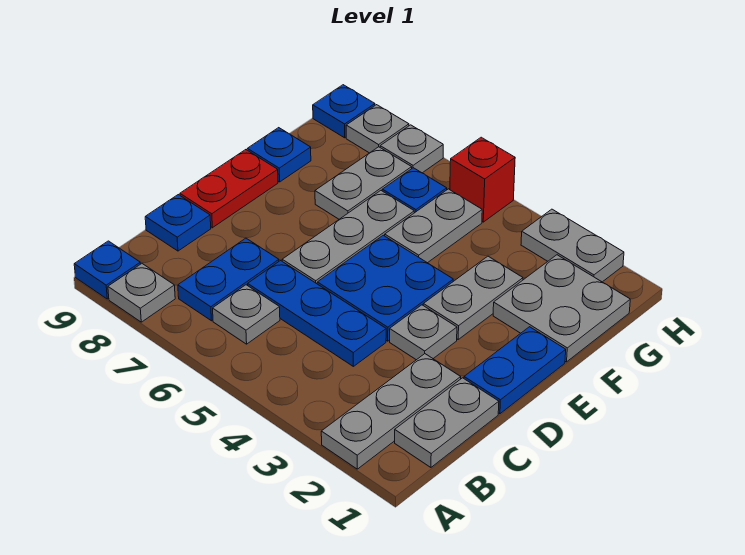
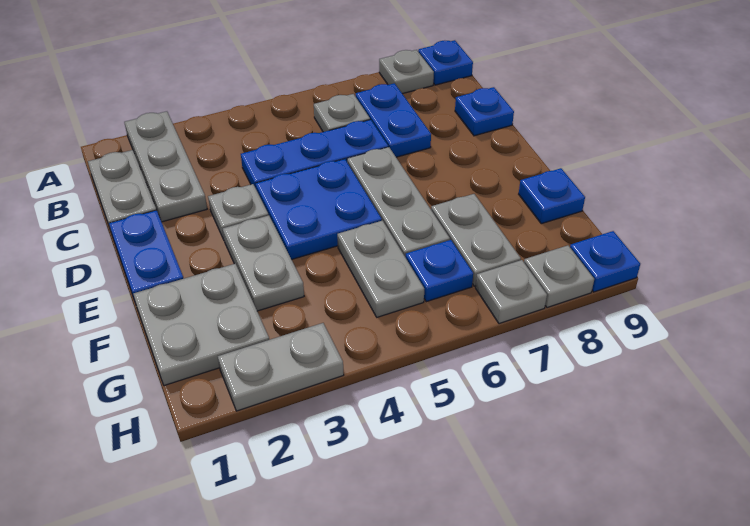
red 1x2 plate [180,150,278,228] -> none
red 1x1 brick [450,137,515,222] -> none

